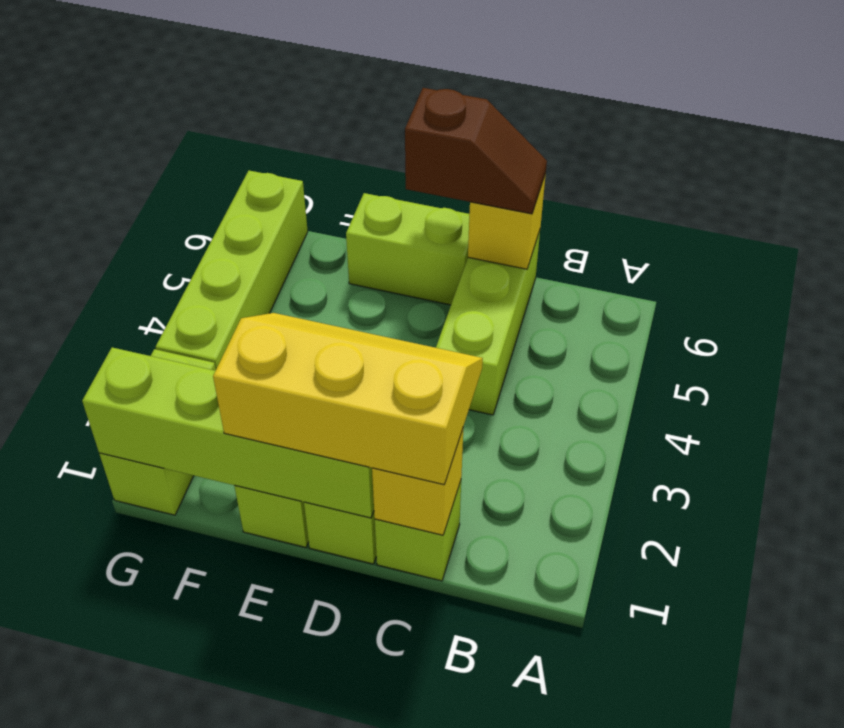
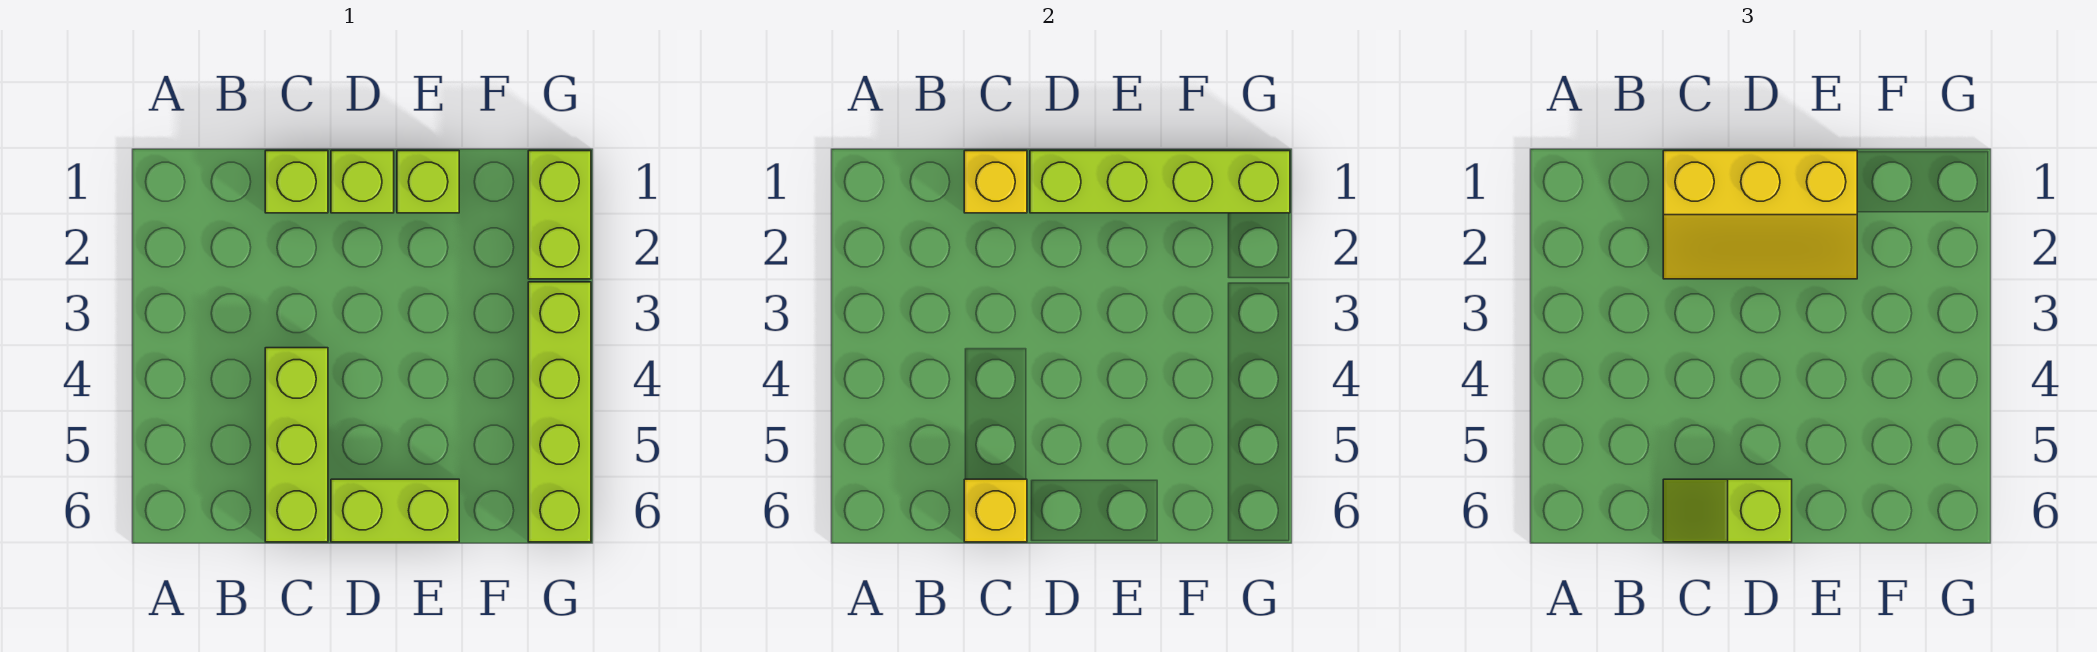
brown 1x2 slope [405,88,547,214] -> lime 1x2 slope [1663,479,1792,542]

